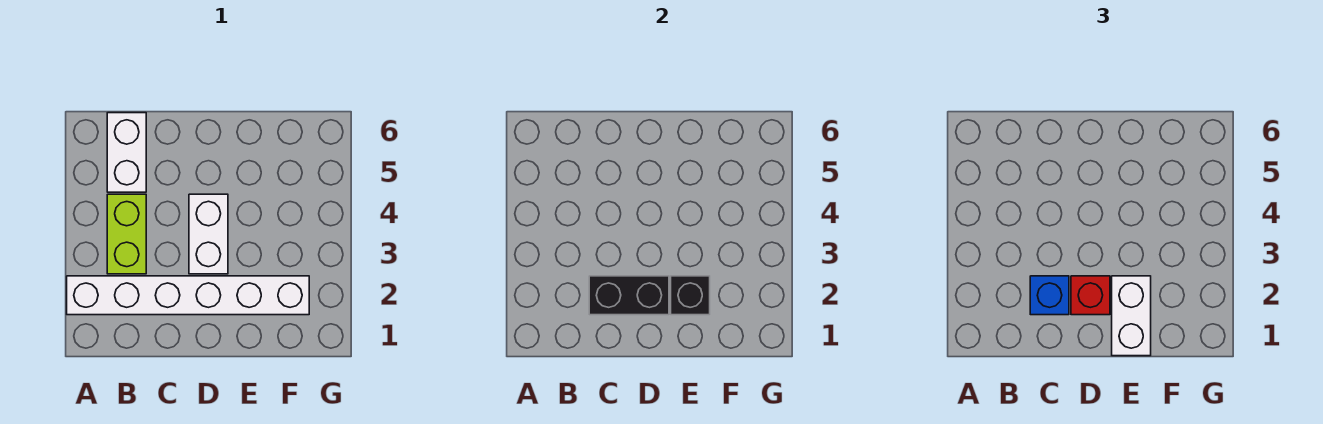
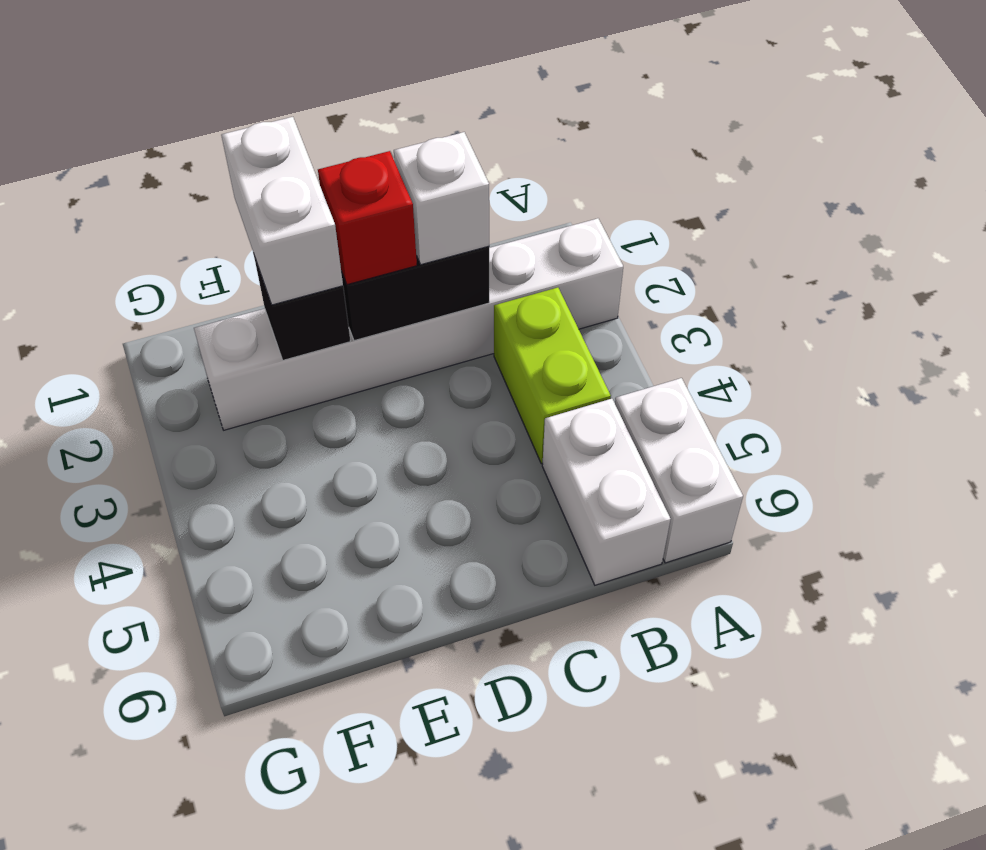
blue 1x1 brick [1030,276,1069,315] -> white 1x1 brick [394,132,489,265]
white 1x2 brick [189,194,228,274] -> white 1x2 brick moved to [615,378,743,563]

